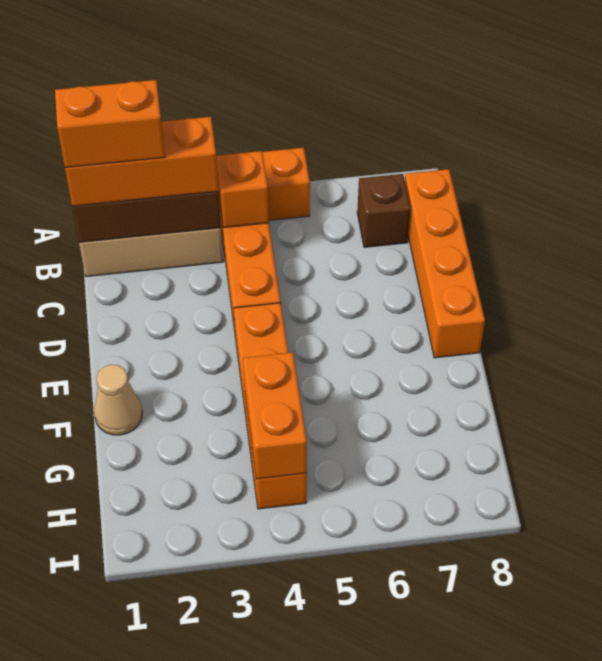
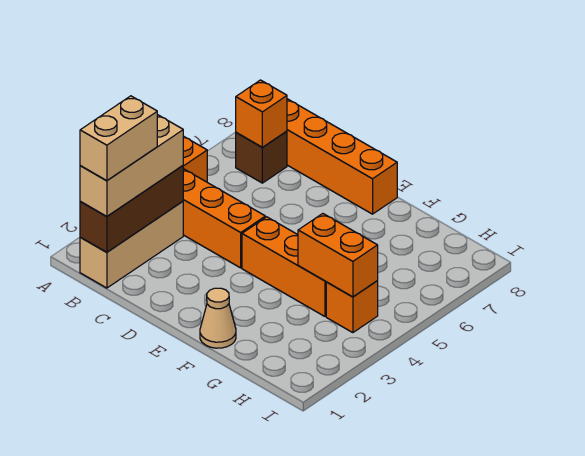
orange 1x3 brick [65,117,219,206] -> tan 1x3 brick [80,115,183,217]
orange 1x2 brick [55,80,165,168] -> tan 1x2 brick [80,96,157,181]
orange 1x1 brick [216,151,269,228] -> orange 1x1 brick moved to [236,80,287,147]

